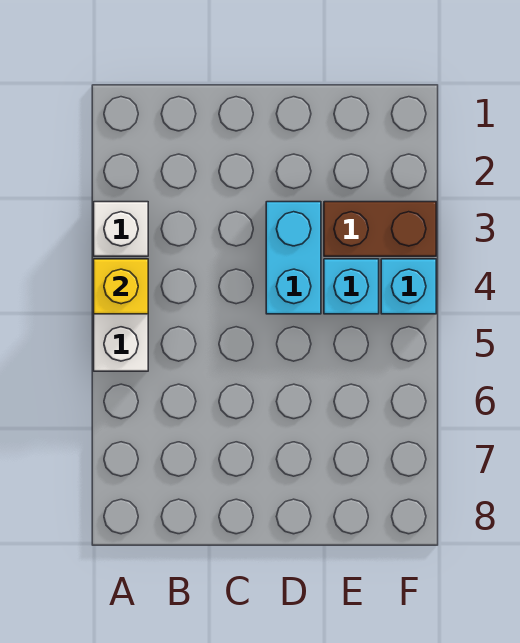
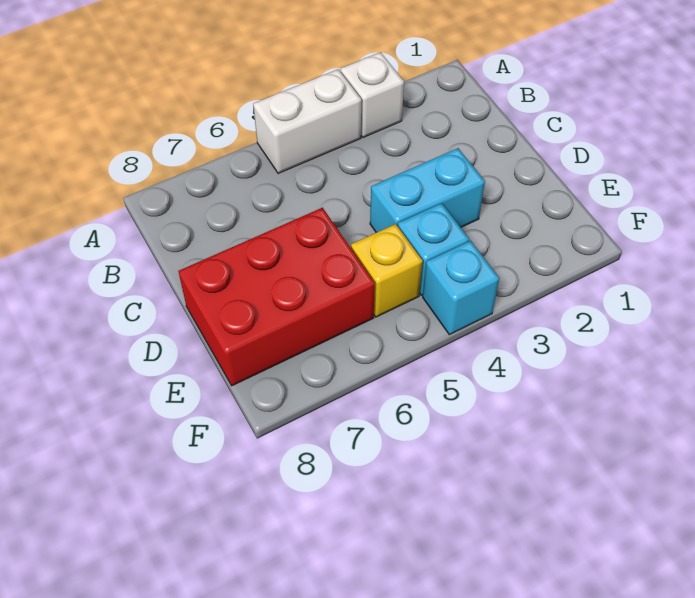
yellow 1x1 brick [94,259,148,314] -> yellow 1x1 brick moved to [351,224,423,317]
none -> red 2x3 brick [178,208,375,386]
brown 1x2 brick [324,202,436,256] -> none

